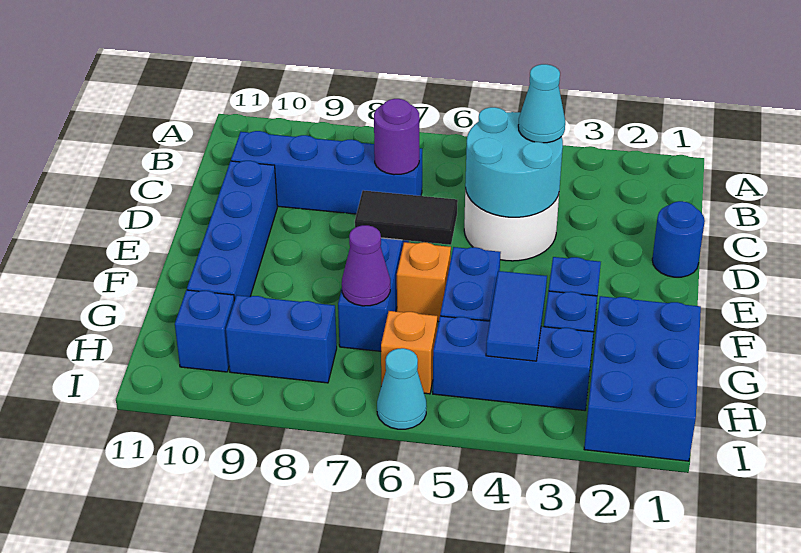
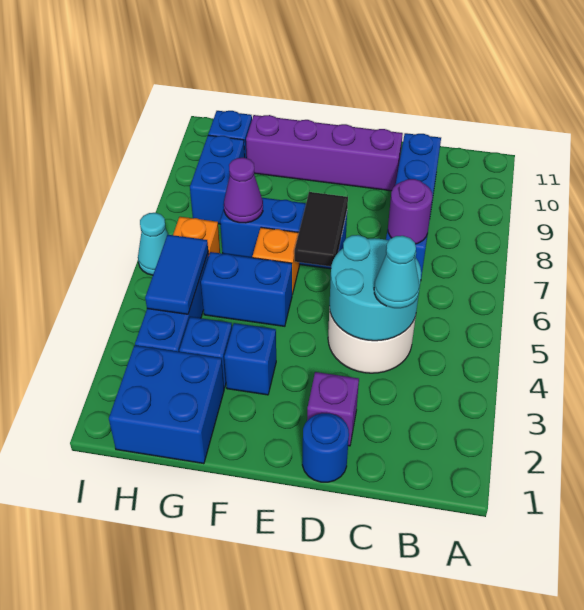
none -> purple 1x1 brick [307,372,359,446]
blue 1x4 brick [187,161,277,301] -> purple 1x4 brick [246,115,403,191]
blue 2x3 brick [584,296,701,461] -> blue 2x2 brick [109,345,224,464]
blue 1x2 tile [486,271,547,361] -> blue 1x2 tile turned to [145,235,208,314]

